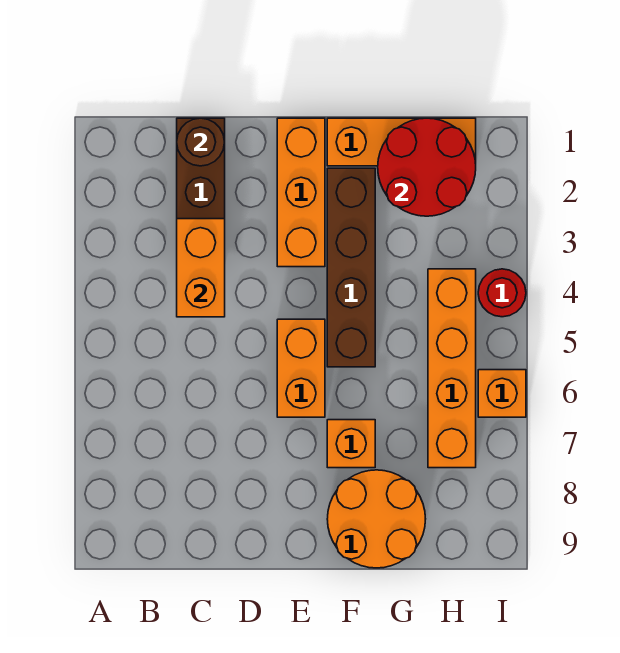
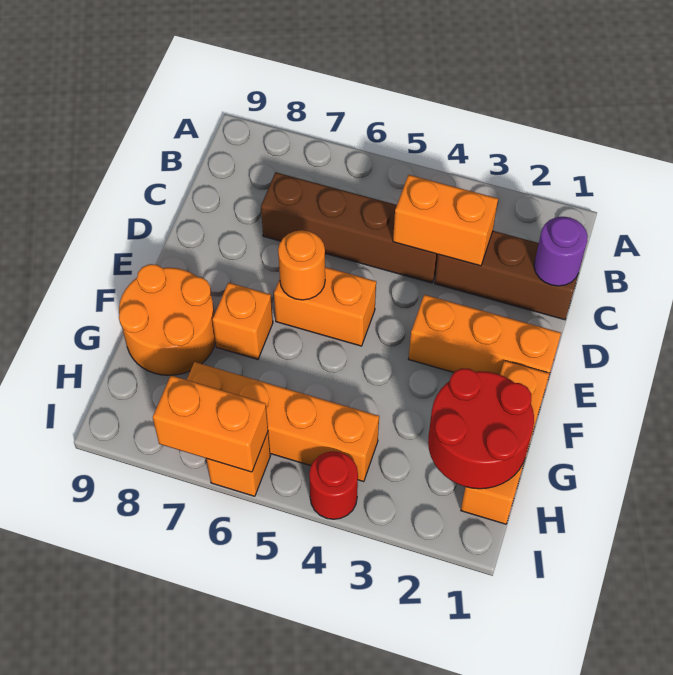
brown 1x1 round brick [177,118,225,166] -> purple 1x1 round brick [534,217,588,286]
none -> orange 1x1 round brick [278,230,325,300]
brown 1x4 brick [327,168,375,367] -> brown 1x4 brick moved to [261,172,438,283]
none -> orange 1x2 brick [153,375,268,472]

